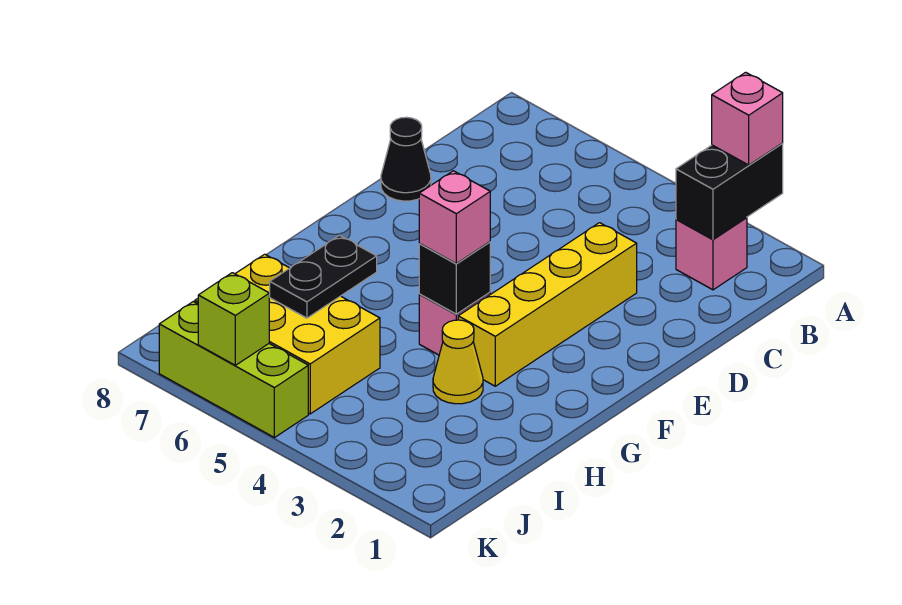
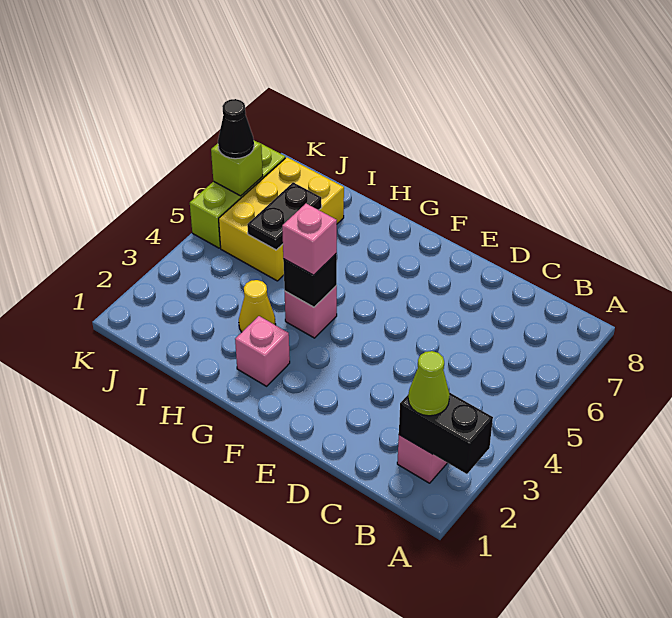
pink 1x1 brick [712,72,783,165] -> pink 1x1 brick moved to [235,316,290,386]
none -> lime 1x1 cone [408,351,450,416]
yellow 1x4 brick [458,223,637,386] -> none
black 1x1 cone [381,117,431,201] -> black 1x1 cone moved to [218,99,254,159]
black 1x2 plate [270,235,377,318] -> black 1x2 plate turned to [247,182,322,250]

